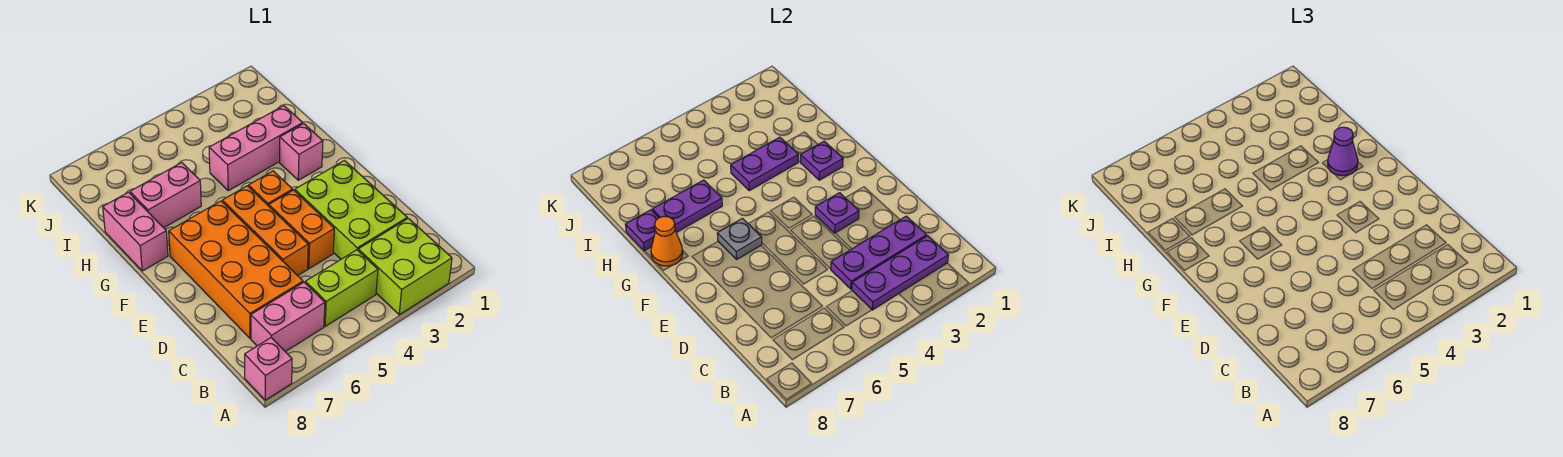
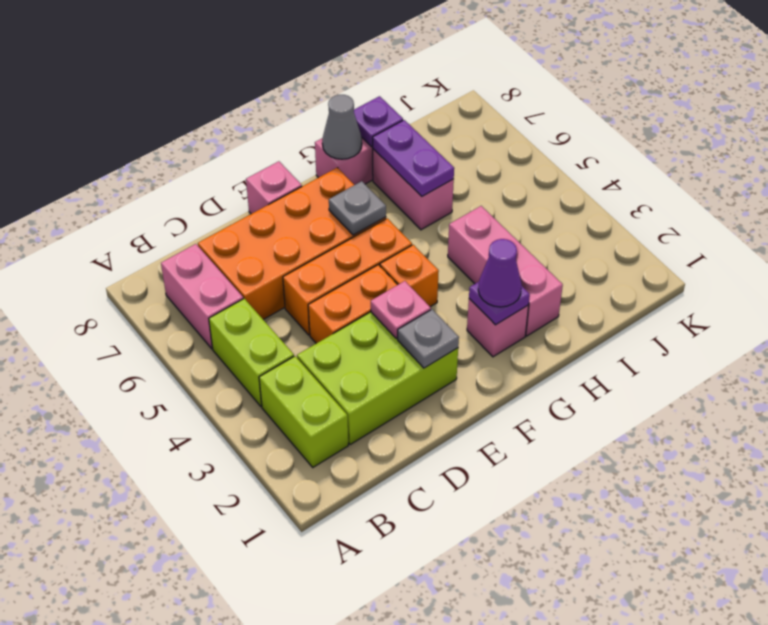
lime 2x2 brick [358,218,452,315] -> lime 1x2 brick [259,356,348,467]
pink 1x1 brick [245,338,292,400] -> pink 1x1 brick moved to [246,161,302,214]
purple 1x3 plate [852,236,948,310] -> none
purple 1x3 plate [831,216,927,289] -> none
none -> grey 1x1 plate [398,309,459,368]
purple 1x1 plate [815,193,859,233] -> pink 1x1 plate [371,281,431,339]
orange 1x1 cone [651,216,683,266] -> grey 1x1 cone [322,95,362,159]
purple 1x2 plate [731,137,798,191] -> none

